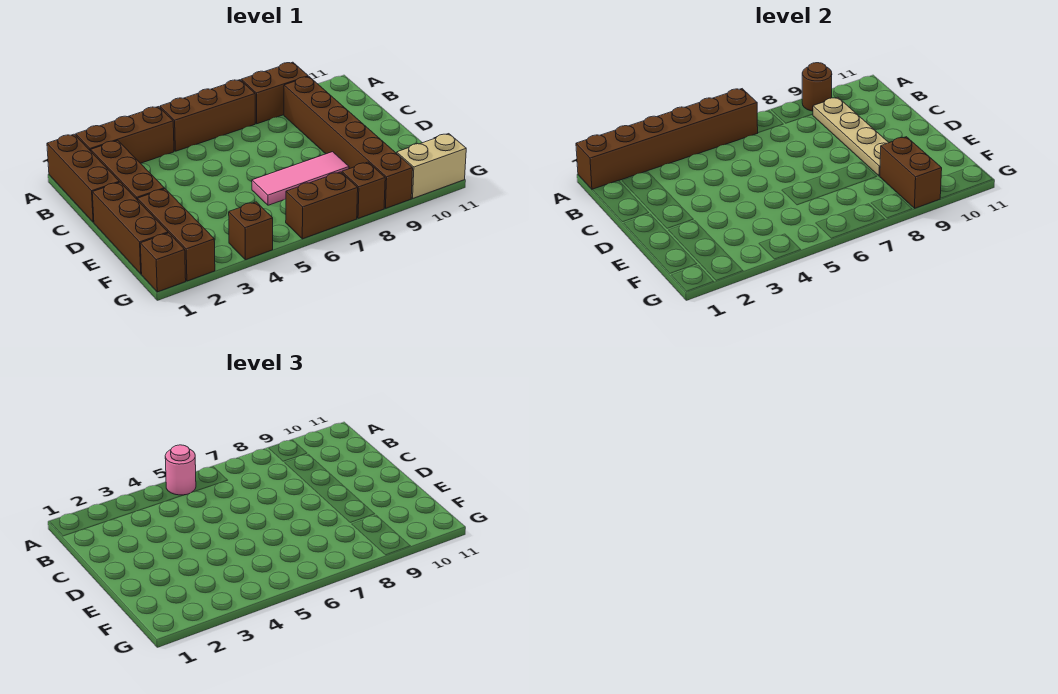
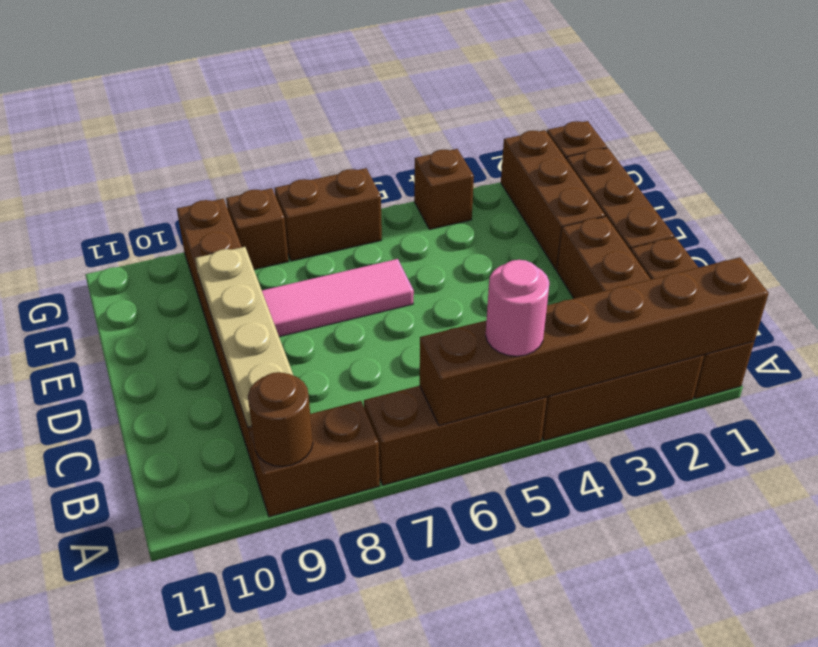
brown 1x2 brick [880,137,942,208] -> none
tan 1x2 brick [397,134,466,198] -> none

